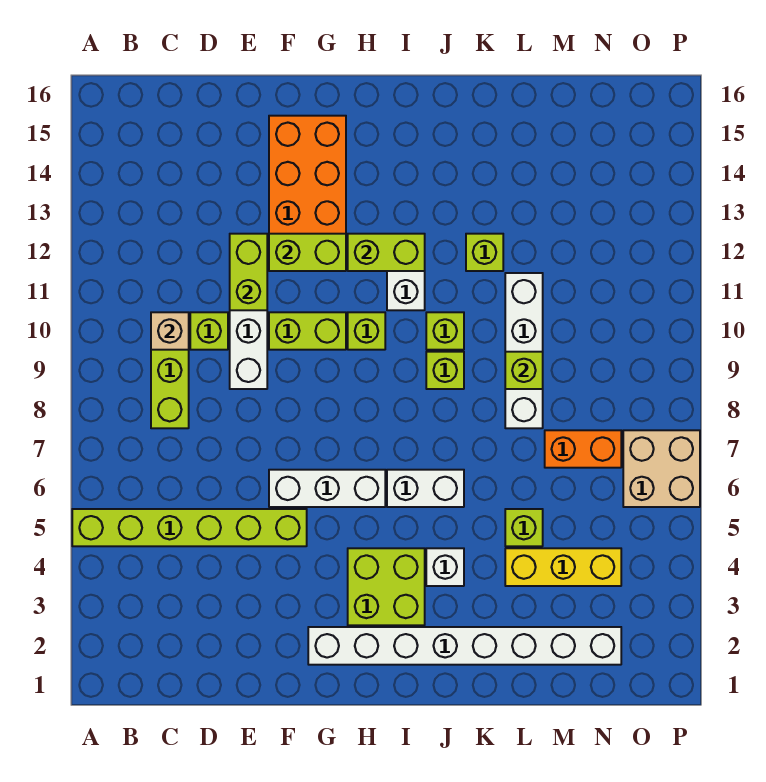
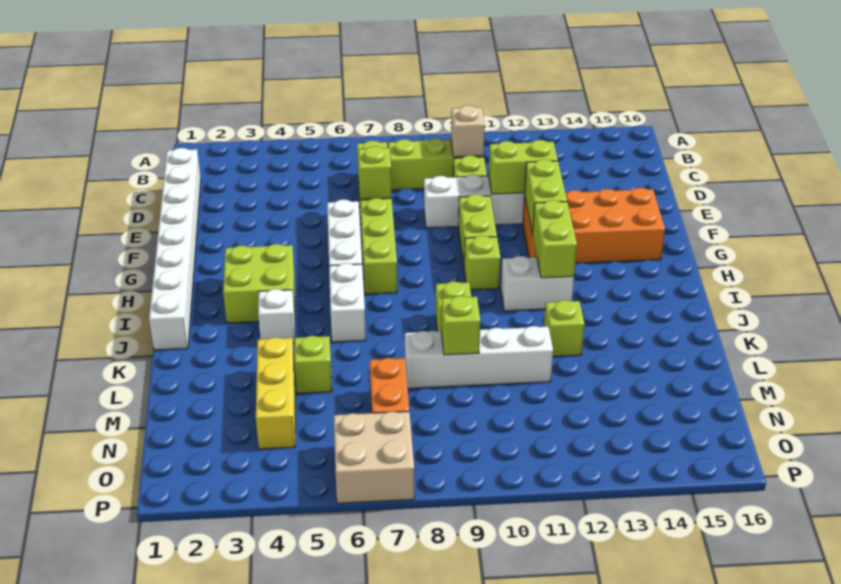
lime 1x6 brick [72,509,307,546] -> lime 1x6 brick moved to [357,141,397,294]
white 1x8 brick [308,627,621,665] -> white 1x8 brick moved to [149,148,201,350]
lime 1x1 brick [426,312,464,350] -> lime 1x1 brick moved to [358,146,392,199]

